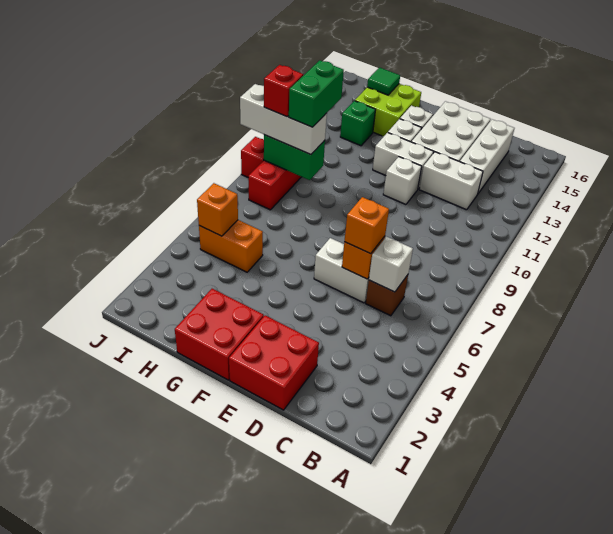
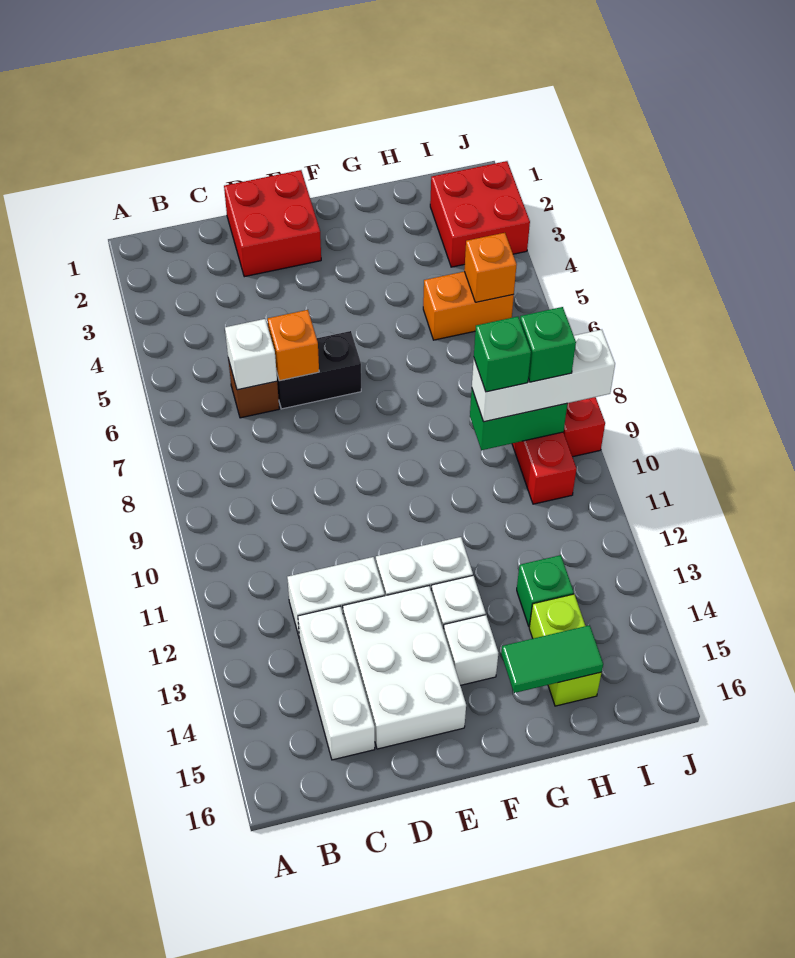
white 1x2 brick [314,238,369,303] -> black 1x2 brick [277,331,361,409]
orange 1x1 brick [344,197,389,254] -> none
white 1x1 brick [383,157,422,204] -> none
red 2x2 brick [175,289,264,380] -> red 2x2 brick moved to [430,161,530,267]
lime 2x2 brick [355,84,421,137] -> lime 1x2 brick [529,594,602,706]
green 1x2 brick [289,60,344,127] -> green 1x1 brick [474,317,531,392]
green 1x1 tile [367,68,400,95] -> green 1x2 tile [501,625,603,693]
red 1x1 brick [264,65,303,117] -> green 1x1 brick [520,307,576,382]

